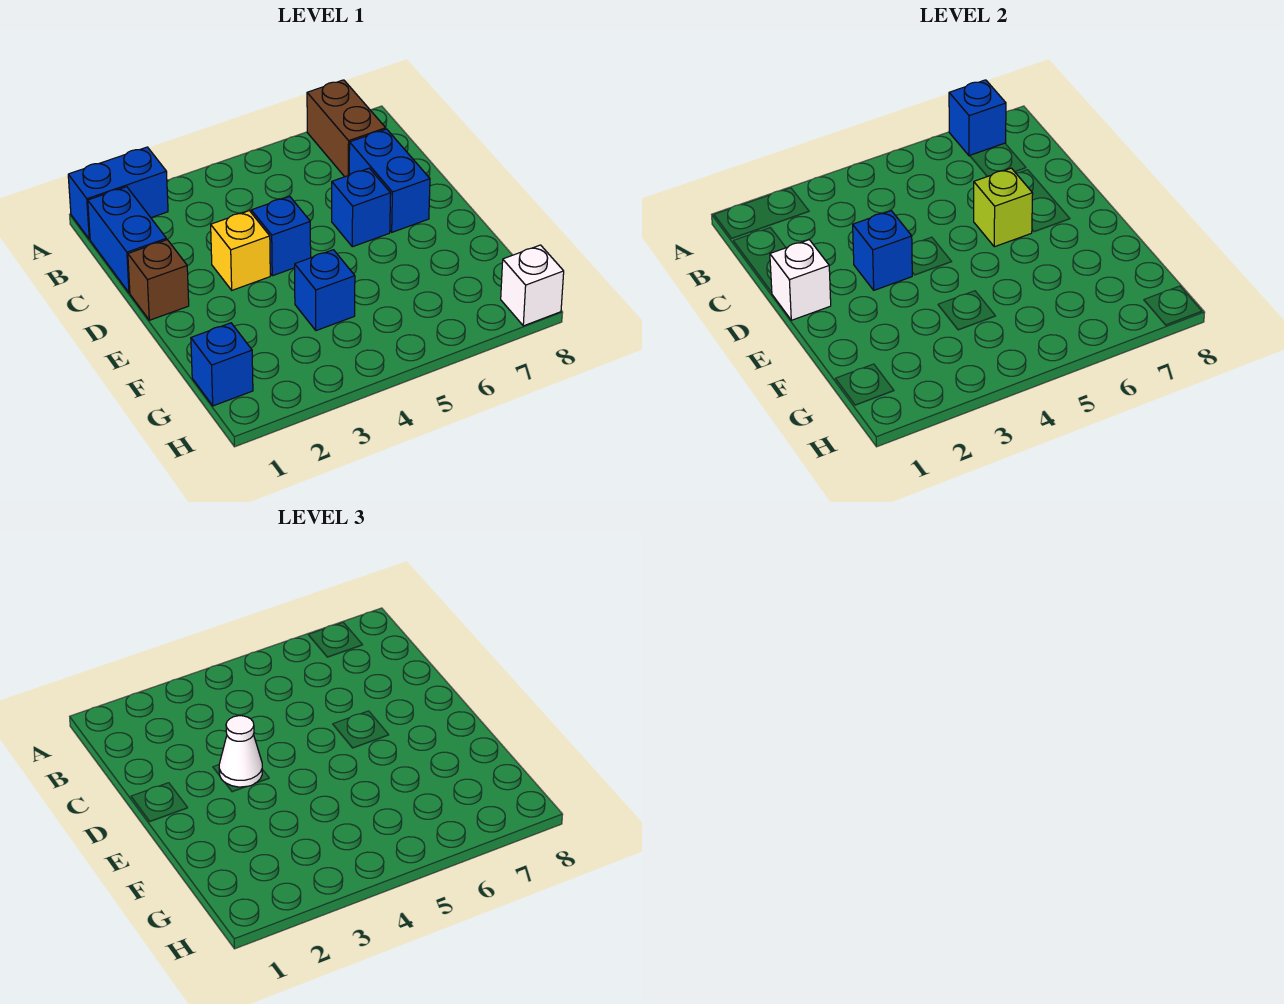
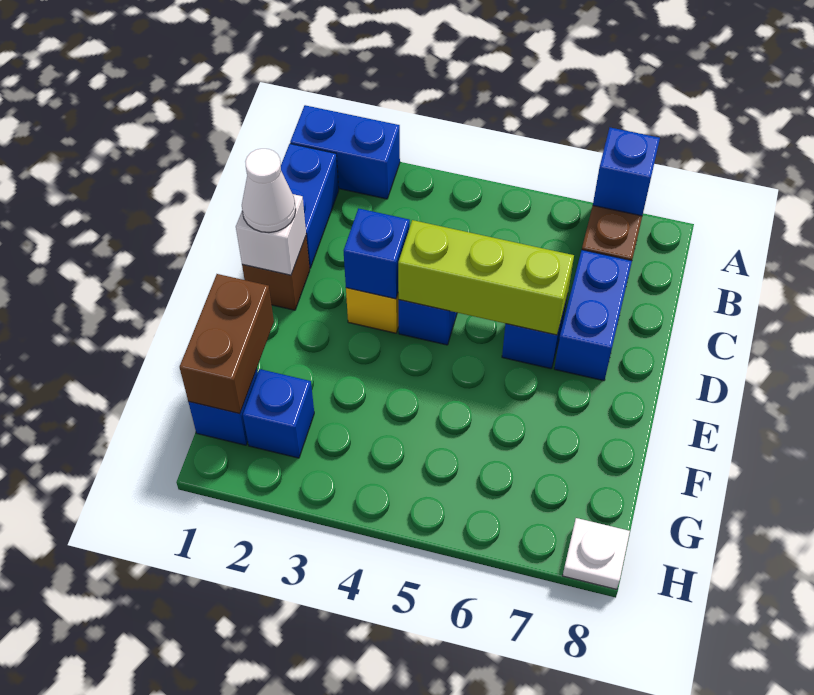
white 1x1 cone [219,716,262,787] -> white 1x1 cone moved to [242,149,296,233]
lime 1x1 brick [974,168,1033,247] -> lime 1x3 brick [398,220,574,335]
none -> brown 1x2 brick [180,274,274,414]
blue 1x1 brick [295,250,355,331] -> blue 1x1 brick moved to [243,369,314,458]
white 1x1 brick [501,245,564,326] -> white 1x1 plate [563,518,630,589]

